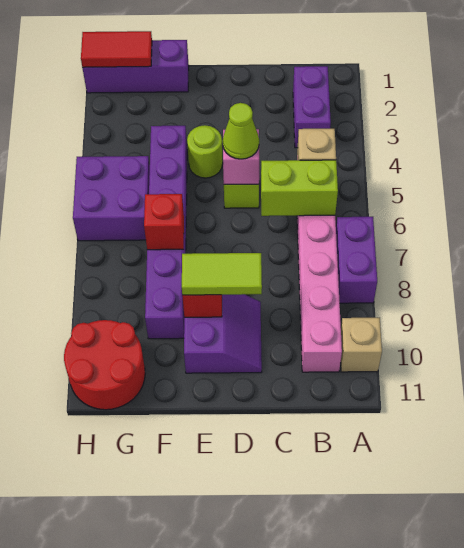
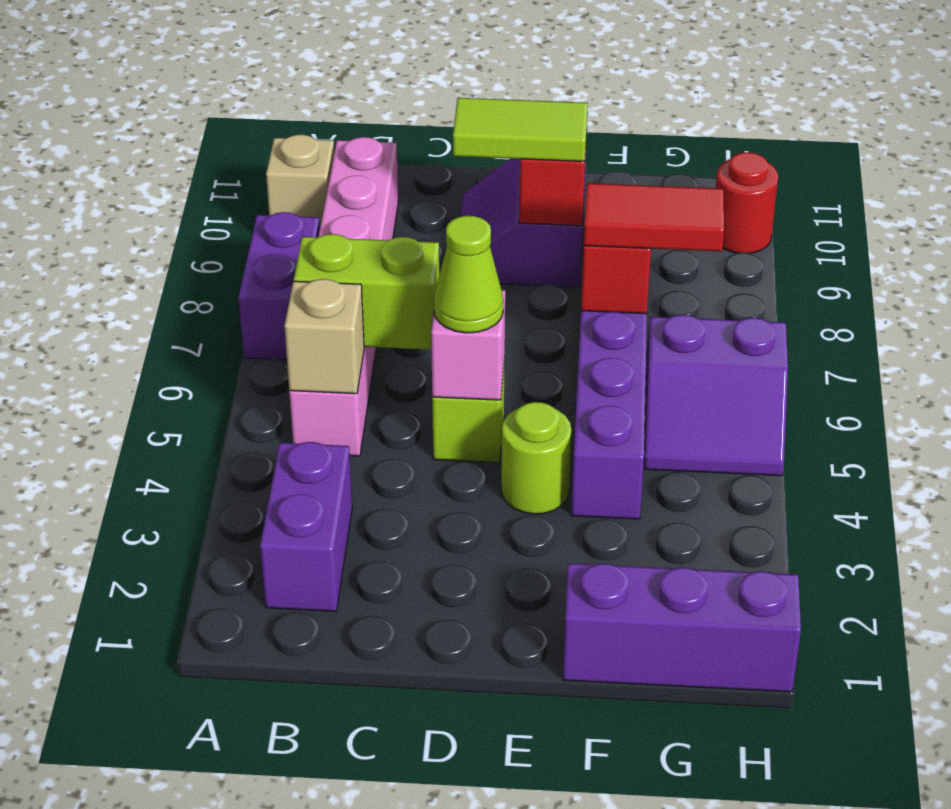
red 1x2 tile [81,31,152,67] -> red 1x2 tile moved to [584,183,724,251]
purple 2x2 brick [73,156,150,241] -> purple 2x2 slope [644,315,788,476]
red 2x2 round brick [64,320,145,410] -> red 1x1 round brick [716,152,778,253]

